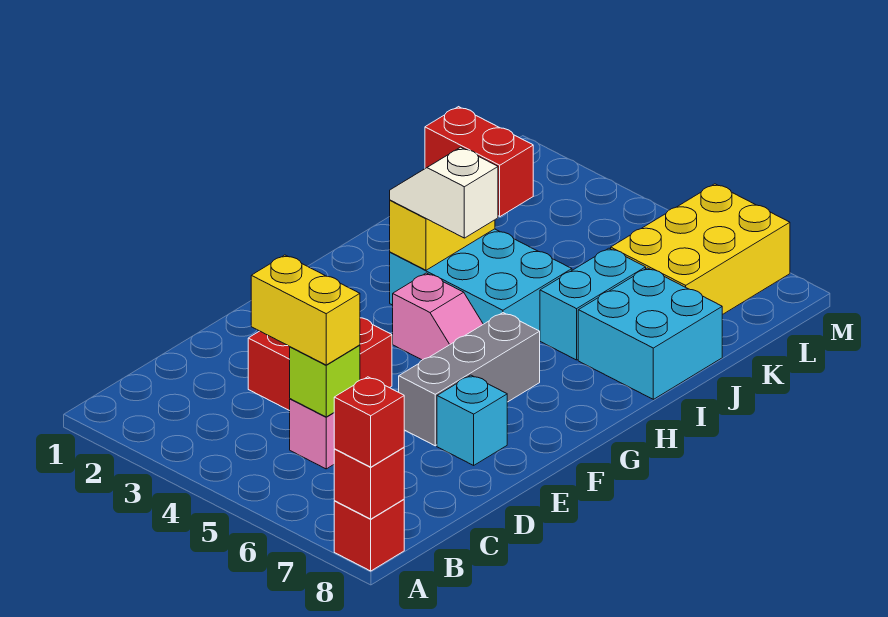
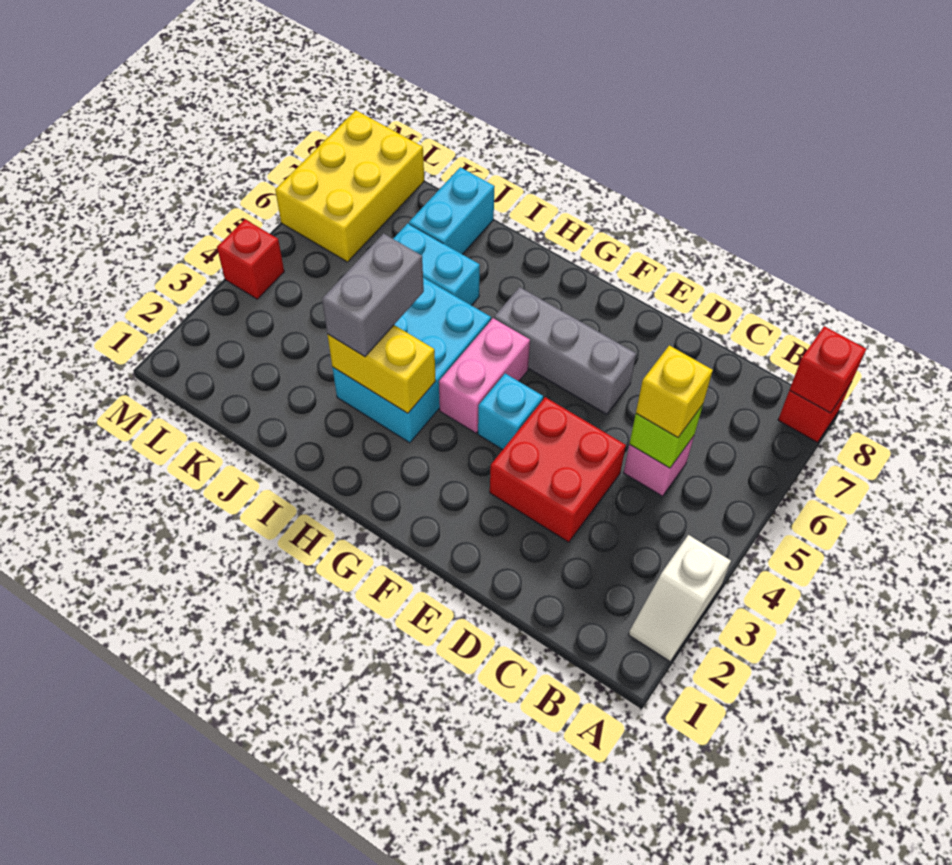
red 1x1 brick [334,377,404,467] -> red 1x1 brick moved to [217,219,284,299]
yellow 1x2 brick [251,255,360,365] -> yellow 1x1 brick [636,345,713,437]
cyan 1x1 brick [437,375,507,465] -> cyan 1x1 brick moved to [478,374,543,450]
pink 1x2 slope [393,273,483,360] -> pink 1x2 brick [439,318,530,433]
white 1x2 slope [390,147,498,238] -> white 1x2 slope moved to [629,535,731,661]
red 1x2 brick [425,107,533,216] -> grey 1x2 brick [322,234,424,357]
cyan 2x2 brick [578,268,722,399] -> cyan 1x2 brick [409,167,495,254]
yellow 2x3 brick [611,184,790,315] -> yellow 2x3 brick turned to [275,110,424,262]

